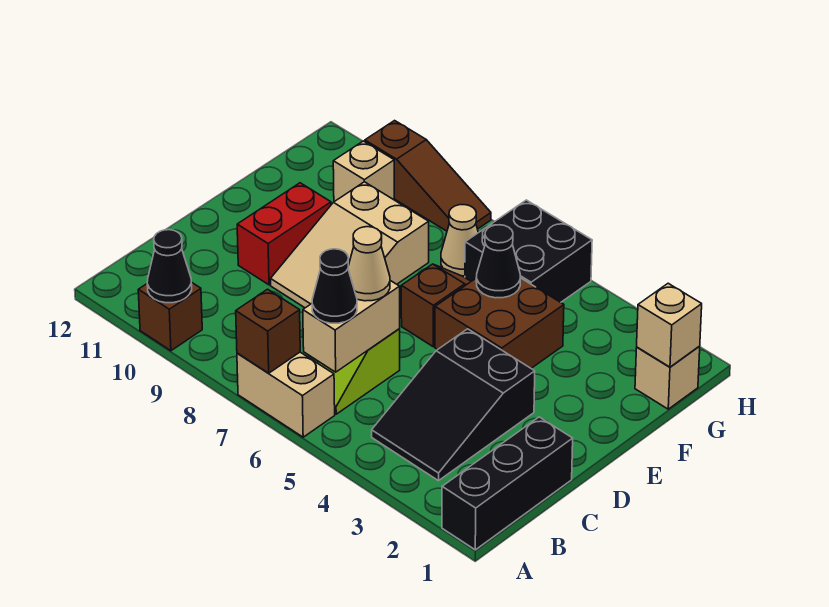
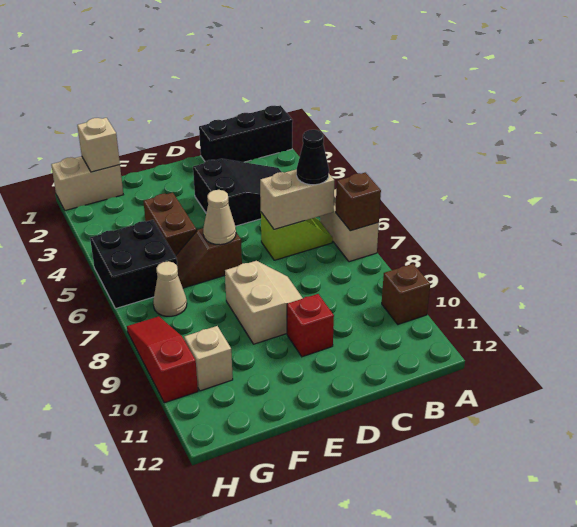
black 1x1 cone [147,230,192,303] -> none
tan 1x1 cone [348,227,390,301] -> tan 1x1 cone moved to [203,190,236,245]
tan 2x3 slope [271,182,429,308] -> tan 2x2 slope [225,261,303,344]
red 1x2 brick [237,183,331,285] -> red 1x1 brick [287,294,334,357]
brown 2x2 brick [435,278,564,368] -> brown 1x2 brick [143,192,197,256]
black 1x1 cone [476,225,520,298] -> none
tan 1x1 brick [635,346,700,409] -> tan 1x2 brick [51,156,123,211]
brown 1x3 slope [365,121,491,231] -> red 1x3 slope [127,316,198,403]

